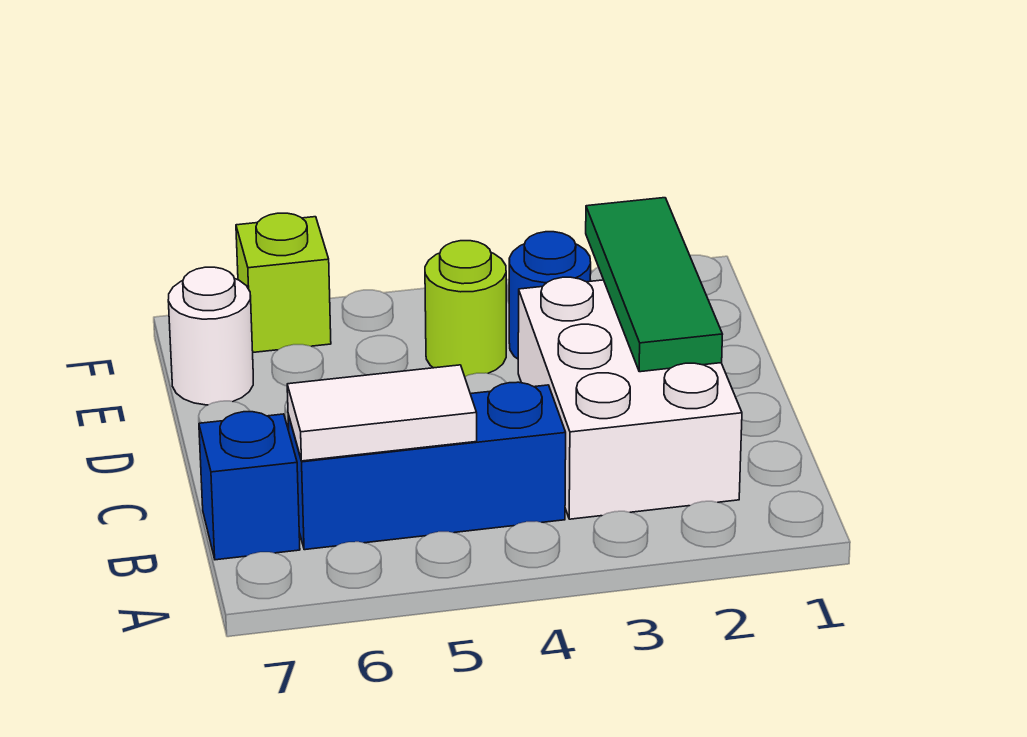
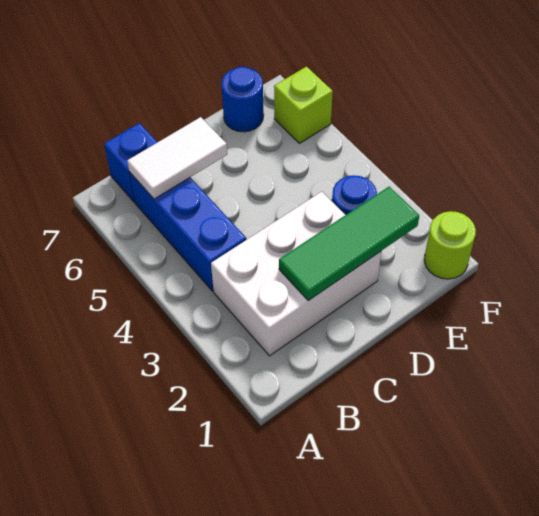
white 1x2 tile [287,365,477,461] -> white 1x2 tile turned to [127,117,227,199]
lime 1x1 round brick [425,241,506,377] -> lime 1x1 round brick moved to [424,211,476,279]
white 1x1 round brick [168,267,253,405] -> blue 1x1 round brick [221,67,264,132]

